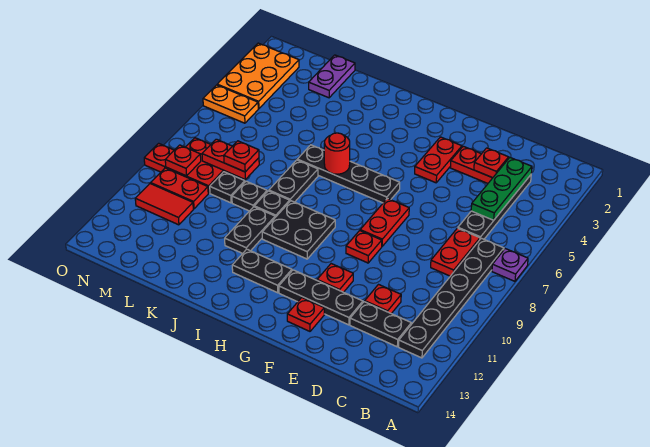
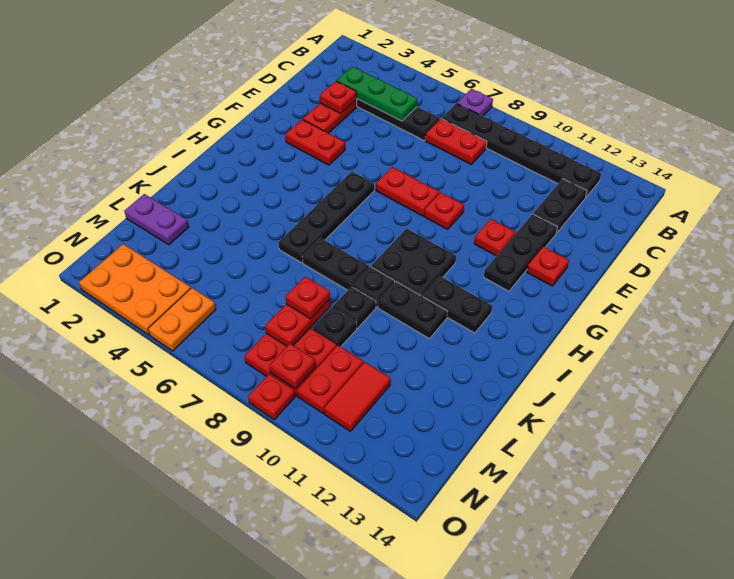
red 1x1 plate [365,285,401,313] -> none
black 1x2 plate [232,249,292,293] -> black 1x2 plate turned to [423,276,492,333]
red 1x1 round brick [324,133,350,174] -> none

